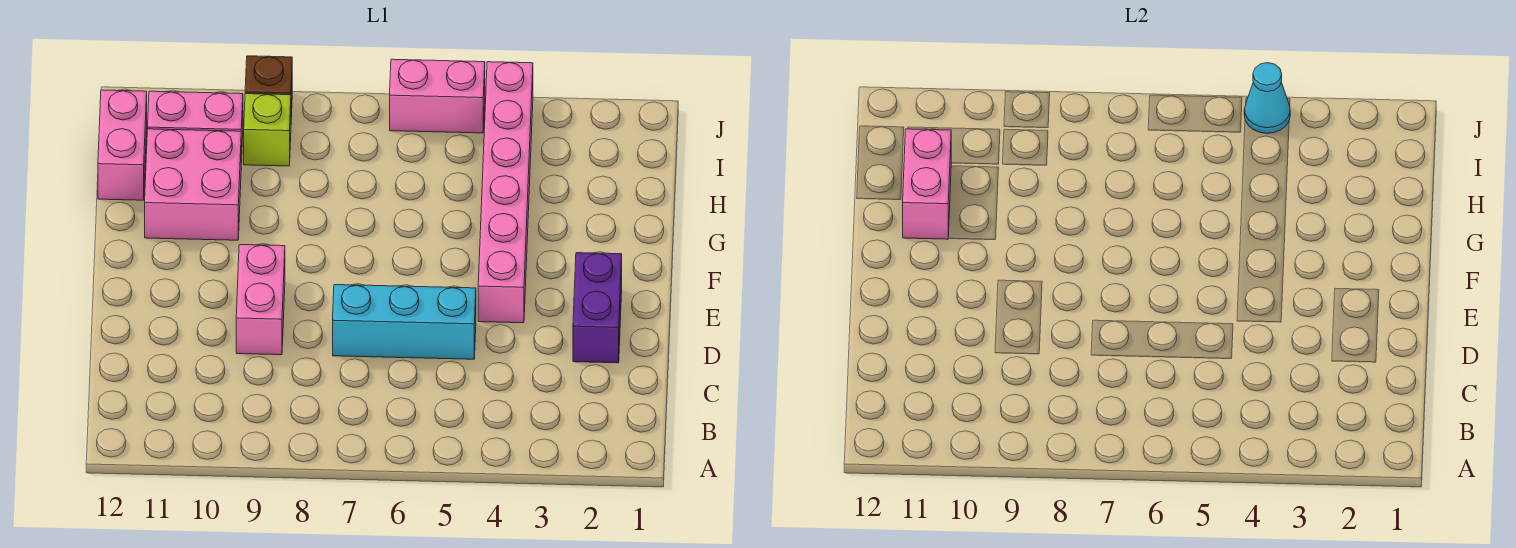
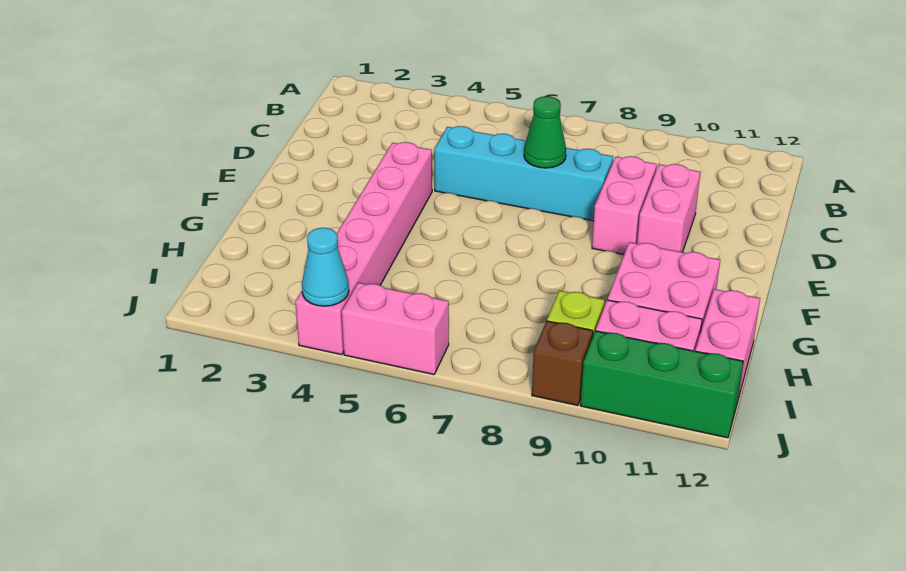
purple 1x2 brick [573,253,622,363] -> none
cyan 1x3 brick [333,285,476,359] -> cyan 1x4 brick [434,126,613,221]
none -> green 1x1 cone [524,96,566,168]
pink 1x2 brick [903,129,951,239] -> pink 1x2 brick moved to [637,164,700,252]
none -> green 1x3 brick [580,331,743,438]

